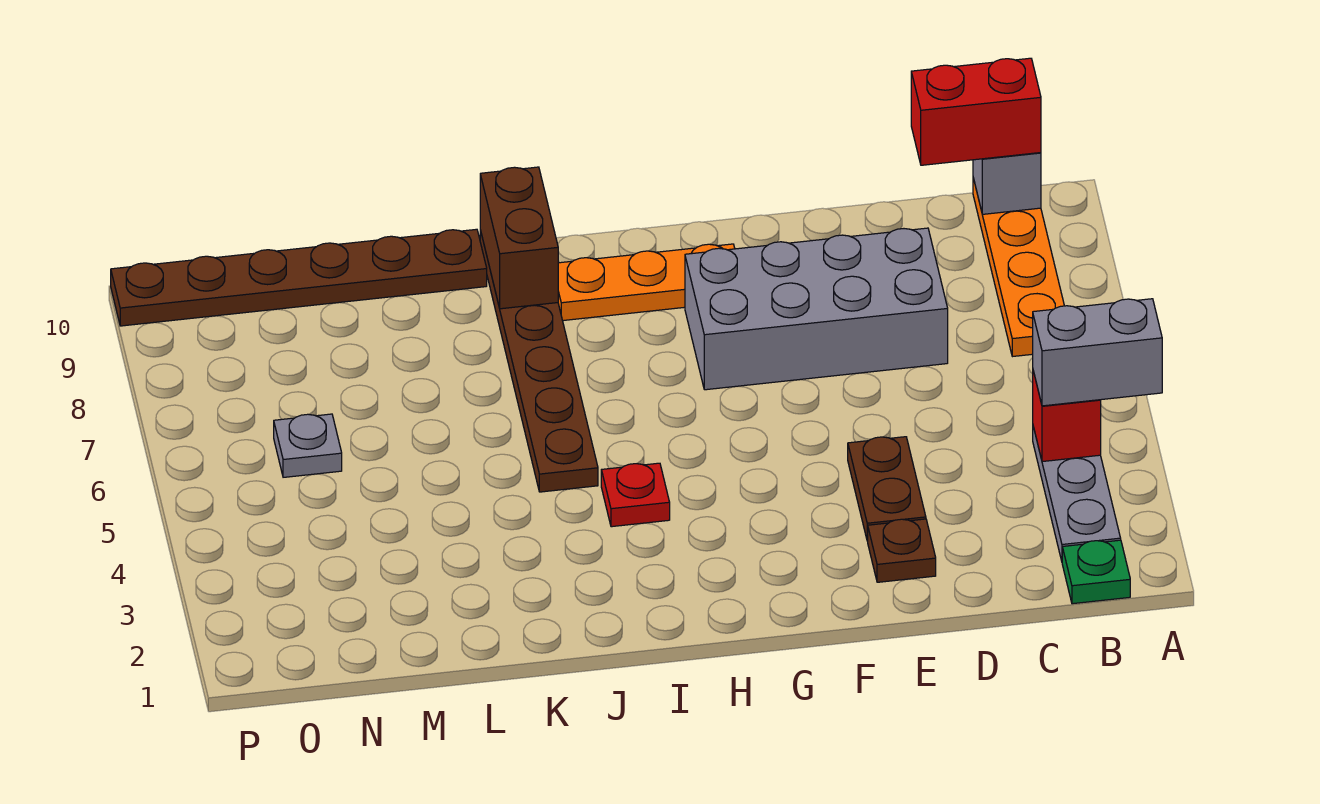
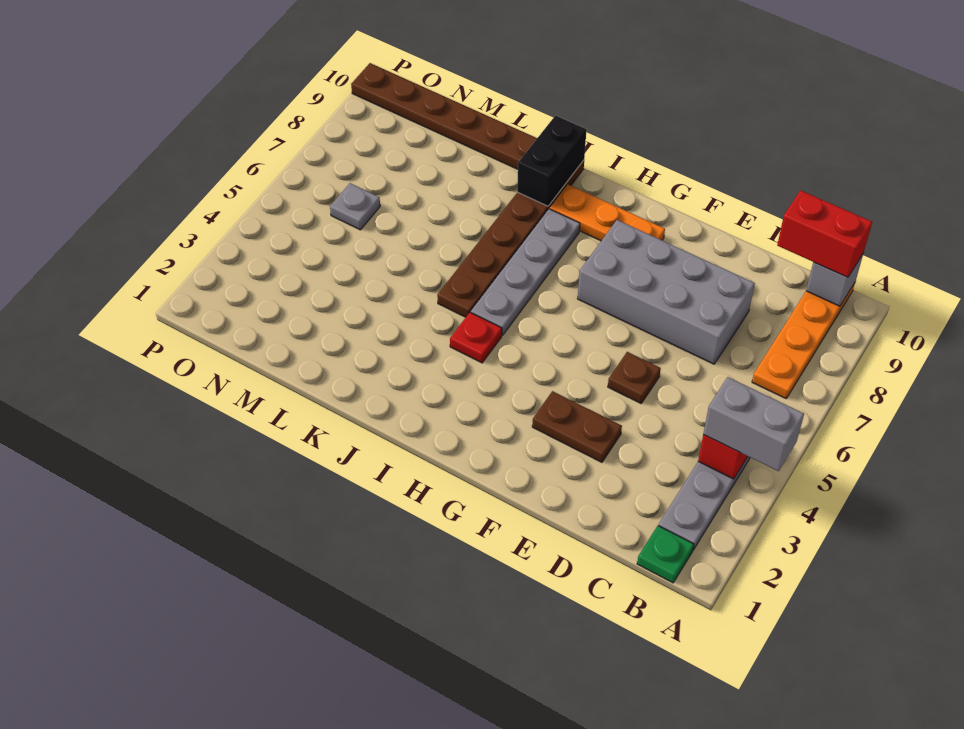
brown 1x1 plate [868,519,936,582] -> brown 1x1 plate moved to [608,352,661,403]
brown 1x2 plate [848,437,926,541] -> brown 1x2 plate turned to [532,391,622,462]
none -> grey 1x4 plate [471,209,580,335]
brown 1x2 brick [480,167,558,309] -> black 1x2 brick [517,116,587,206]

